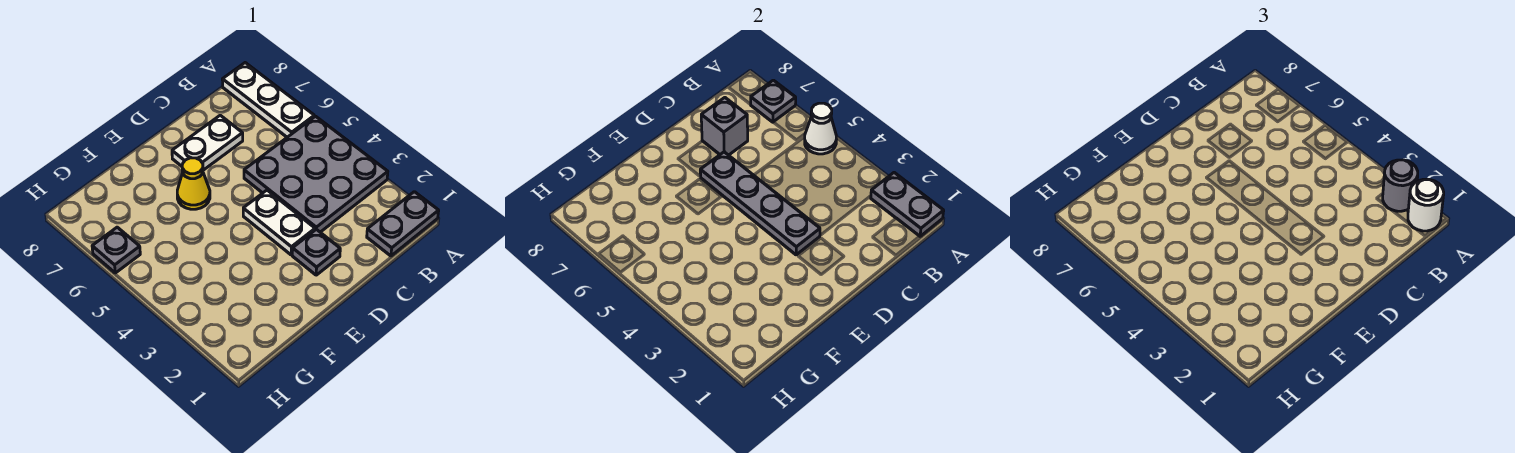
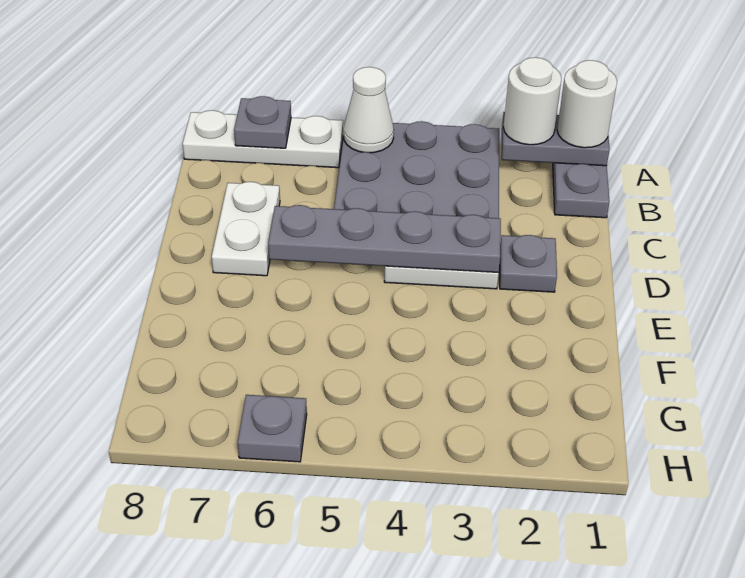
grey 1x1 round brick [1383,160,1418,211] -> white 1x1 round brick [504,57,562,145]
grey 1x1 brick [701,98,748,155] -> none
yellow 1x1 cone [177,158,210,209] -> none

